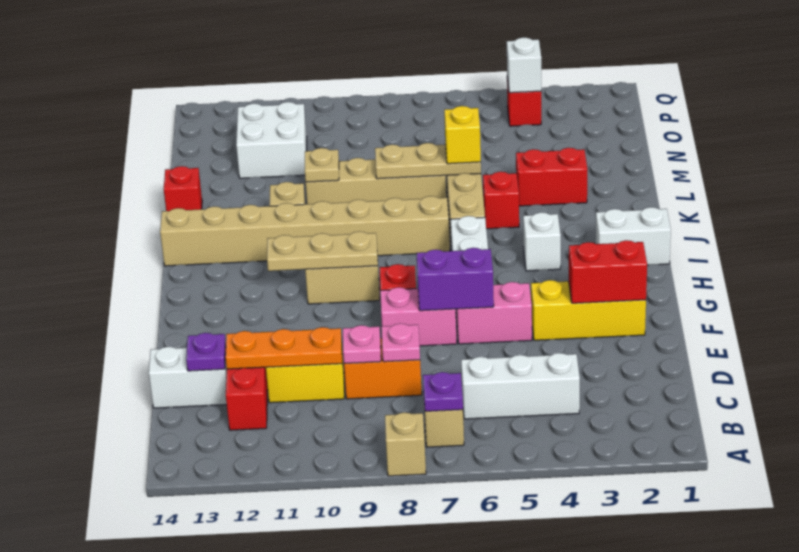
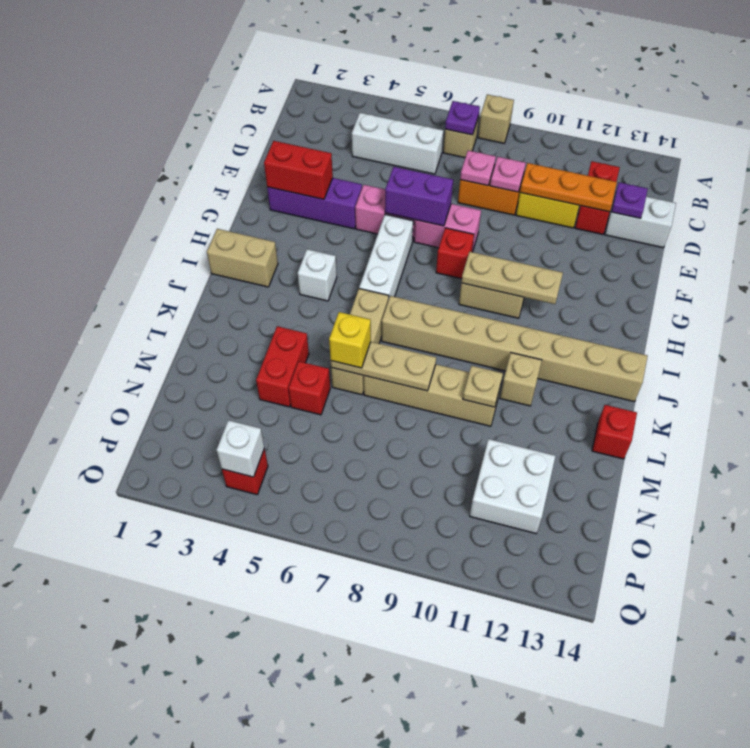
yellow 1x3 brick [531,280,646,340] -> purple 1x3 brick [267,178,362,229]
white 1x2 brick [595,207,671,265] -> tan 1x2 brick [207,229,278,287]
red 1x1 brick [483,172,519,229] -> red 1x1 brick moved to [288,361,330,415]
red 1x2 brick [516,148,587,206] -> red 1x2 brick turned to [256,326,309,407]

